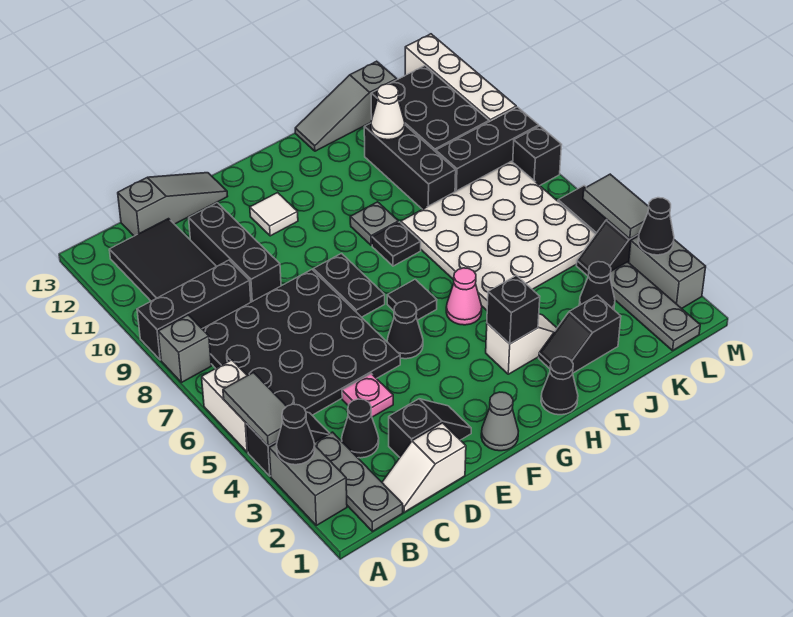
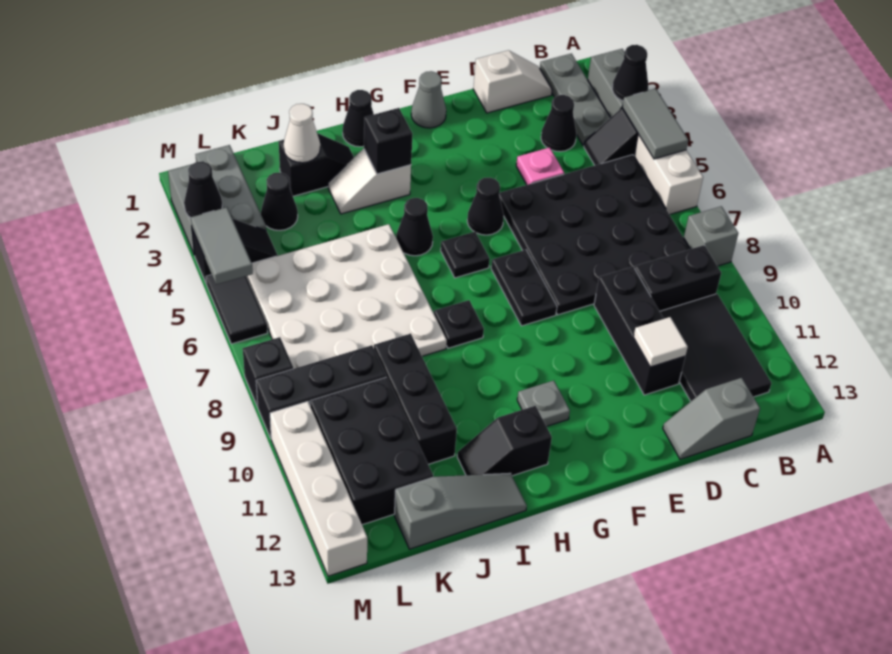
black 1x3 brick [137,260,251,360] -> black 1x2 brick [635,245,721,311]
grey 1x3 slope [118,173,228,236] -> grey 1x2 slope [663,378,760,459]
black 1x2 slope [389,399,471,457] -> black 1x2 slope moved to [457,406,552,476]
white 1x1 tile [250,193,298,236] -> white 1x1 tile moved to [633,317,688,367]
black 1x1 tile [387,280,437,320] -> black 1x1 plate [441,232,490,278]
pink 1x1 cone [446,268,482,325] -> black 1x1 cone [396,198,433,256]
grey 1x1 plate [350,202,398,245] -> grey 1x1 plate moved to [517,380,570,426]
white 1x1 cone [371,84,405,140] -> white 1x1 cone moved to [283,104,320,163]

